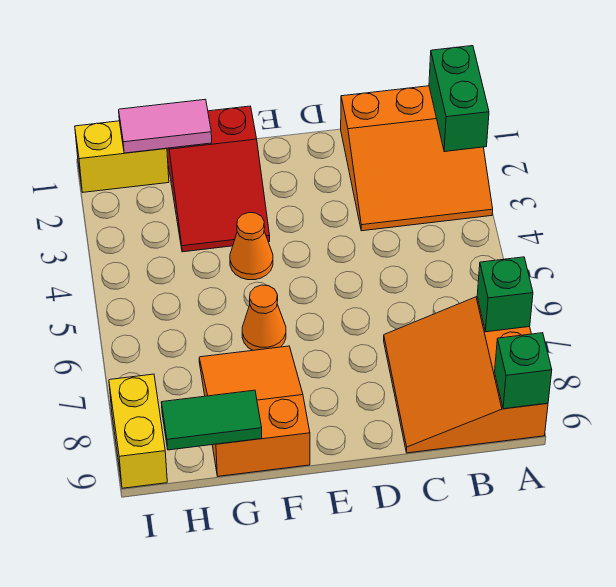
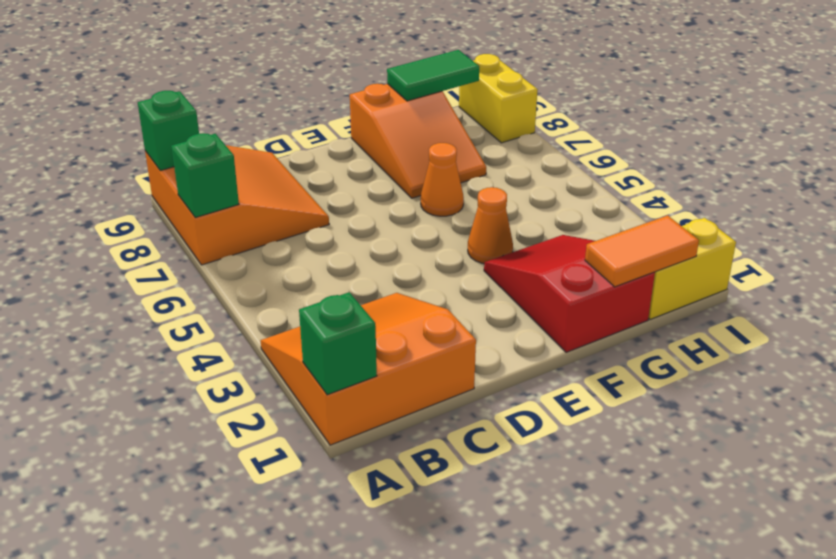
green 1x2 brick [429,46,489,152] -> green 1x1 brick [299,292,377,395]
pink 1x2 tile [119,99,212,153] -> orange 1x2 tile [585,215,699,287]

